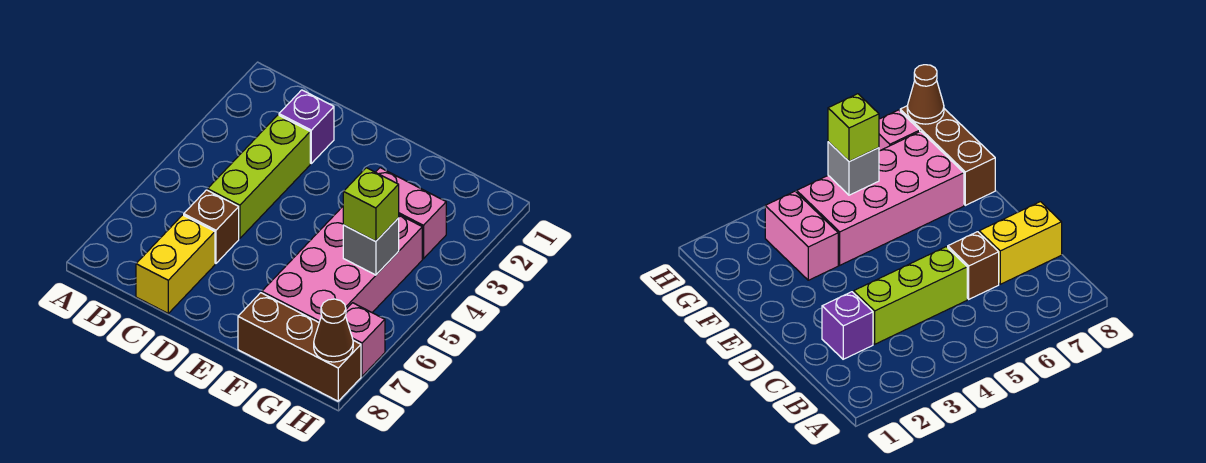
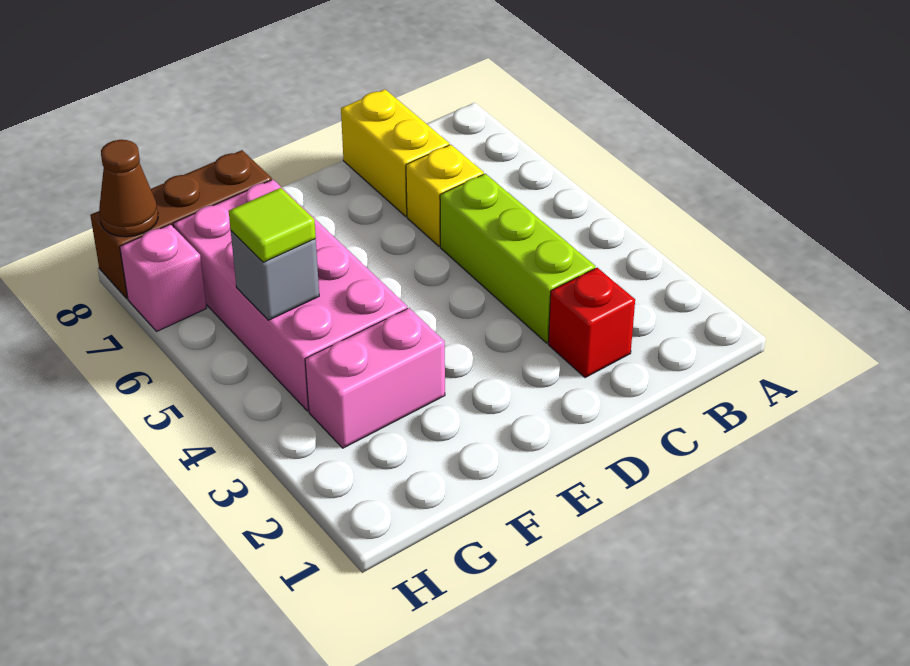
purple 1x1 brick [279,90,334,163] -> red 1x1 brick [548,268,635,378]
brown 1x1 brick [184,190,239,263] -> yellow 1x1 brick [406,145,484,246]
lime 1x1 brick [343,168,399,241] -> lime 1x1 tile [229,188,316,262]

